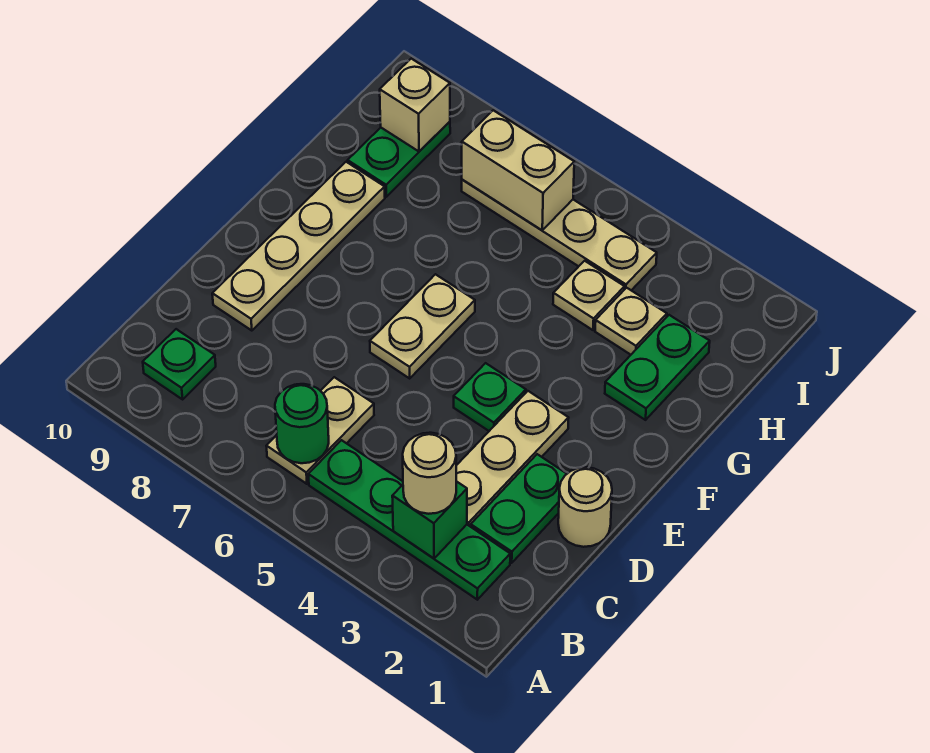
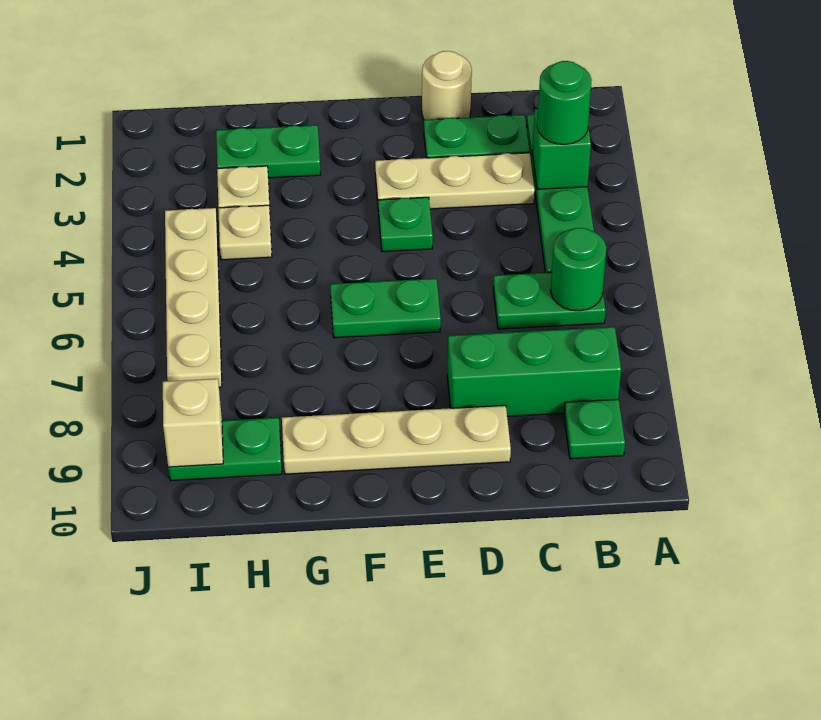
tan 1x1 round brick [403,433,456,514] -> green 1x1 round brick [537,61,592,144]
tan 1x2 plate [267,377,374,484] -> green 1x2 plate [493,272,605,329]
none -> green 1x3 brick [447,327,621,416]
tan 1x2 plate [370,274,475,378] -> green 1x2 plate [330,278,441,338]
tan 1x2 brick [462,110,574,230] -> none

